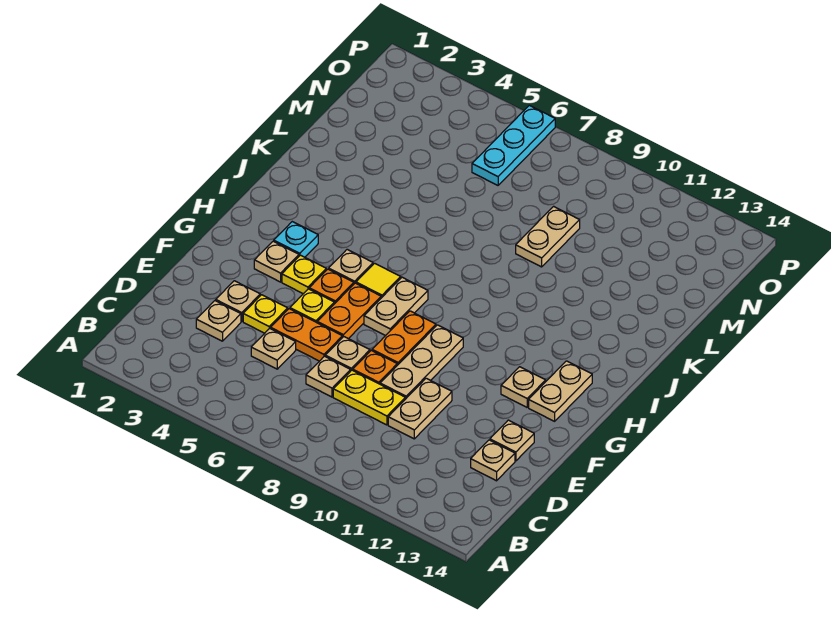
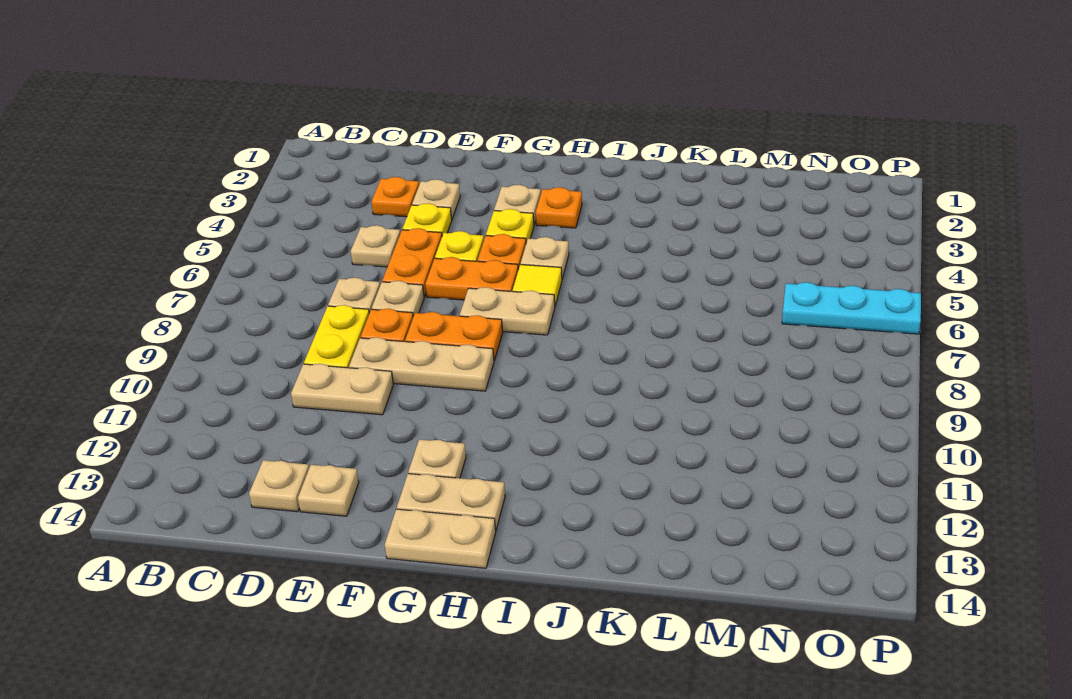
tan 1x1 plate [196,301,241,341] -> orange 1x1 plate [371,177,419,217]
cyan 1x1 plate [274,222,318,257] -> orange 1x1 plate [536,187,582,228]
tan 1x2 plate [516,206,580,267] -> tan 1x2 plate moved to [385,509,496,568]

